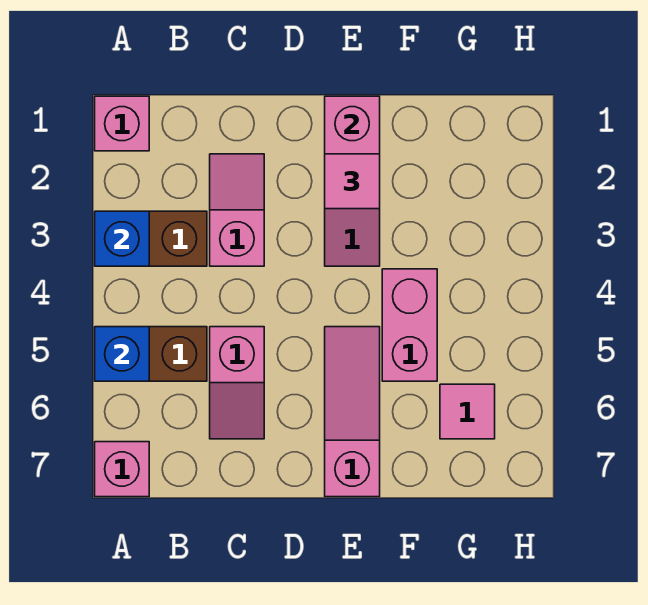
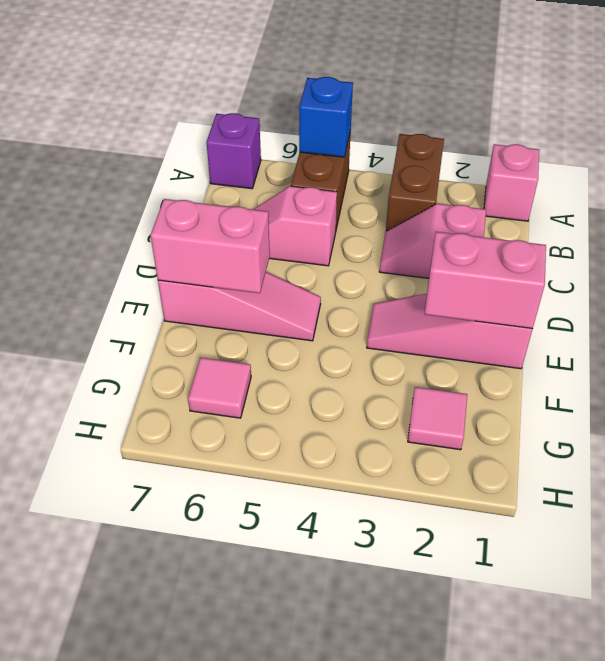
blue 1x1 brick [95,211,149,266] -> none
pink 1x1 brick [95,442,149,497] -> purple 1x1 brick [206,113,261,189]
pink 1x2 slope [210,154,264,266] -> pink 1x2 slope turned to [379,204,486,278]
pink 1x1 tile [325,154,380,209] -> pink 1x1 tile moved to [408,387,467,450]
pink 1x2 brick [382,269,437,381] -> pink 1x2 brick moved to [150,199,270,293]

